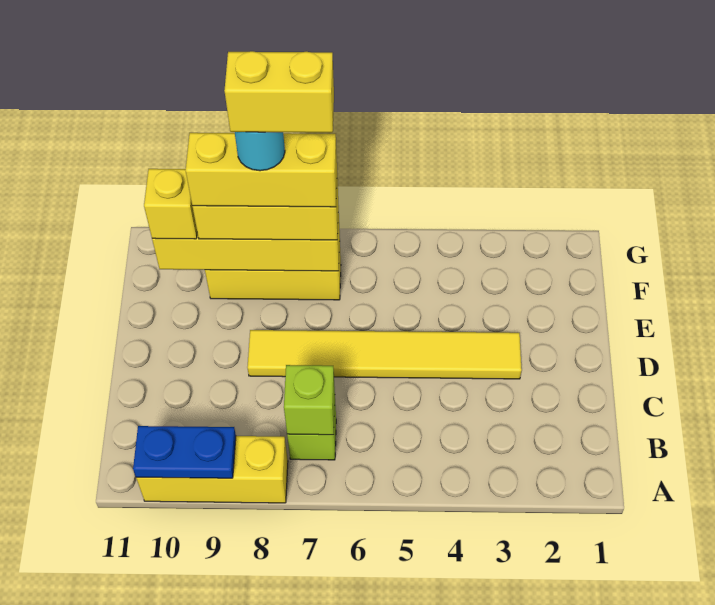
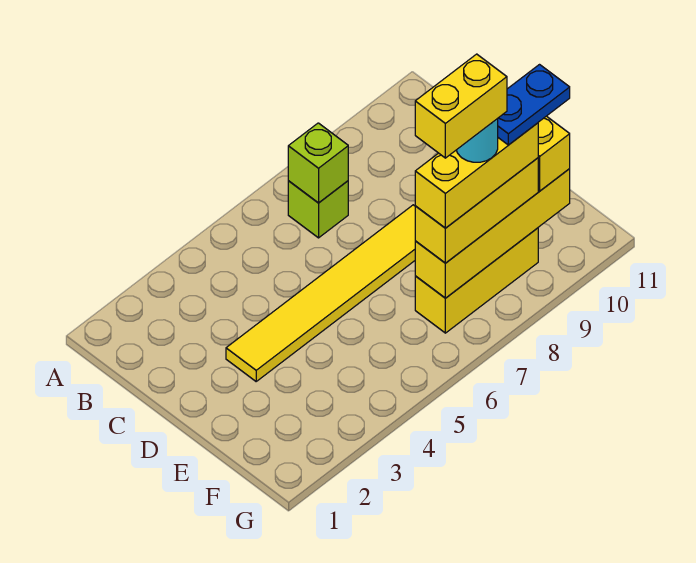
yellow 1x3 brick [136,436,288,503] -> none
blue 1x2 plate [133,426,236,478] -> blue 1x2 plate moved to [498,65,570,145]

